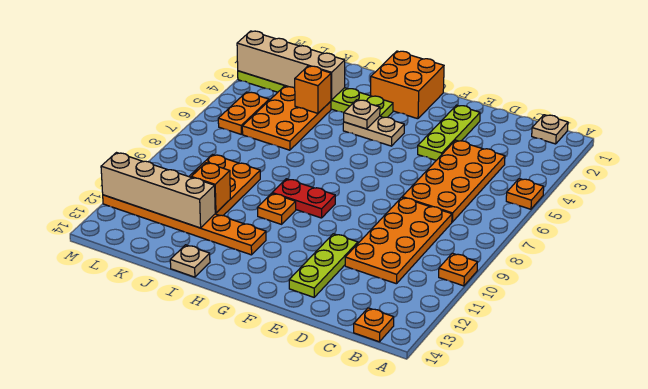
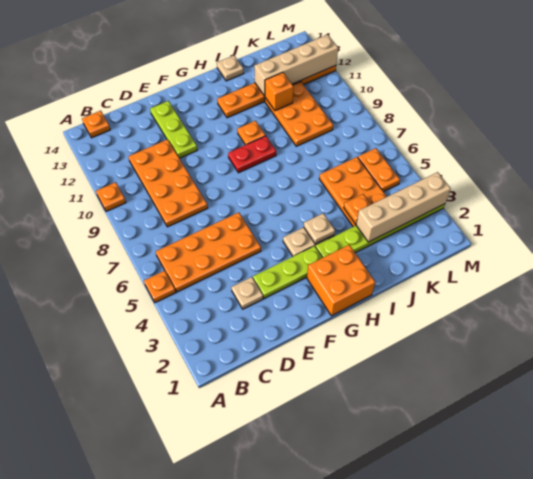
tan 1x1 plate [532,115,568,144] -> tan 1x1 plate moved to [231,277,263,309]
orange 2x4 plate [402,140,505,222] -> orange 2x4 plate turned to [156,212,261,292]
lime 1x3 plate [418,105,480,160] -> lime 1x3 plate turned to [253,246,323,298]
orange 1x1 brick [295,66,331,113] -> orange 1x1 plate [344,194,371,224]

